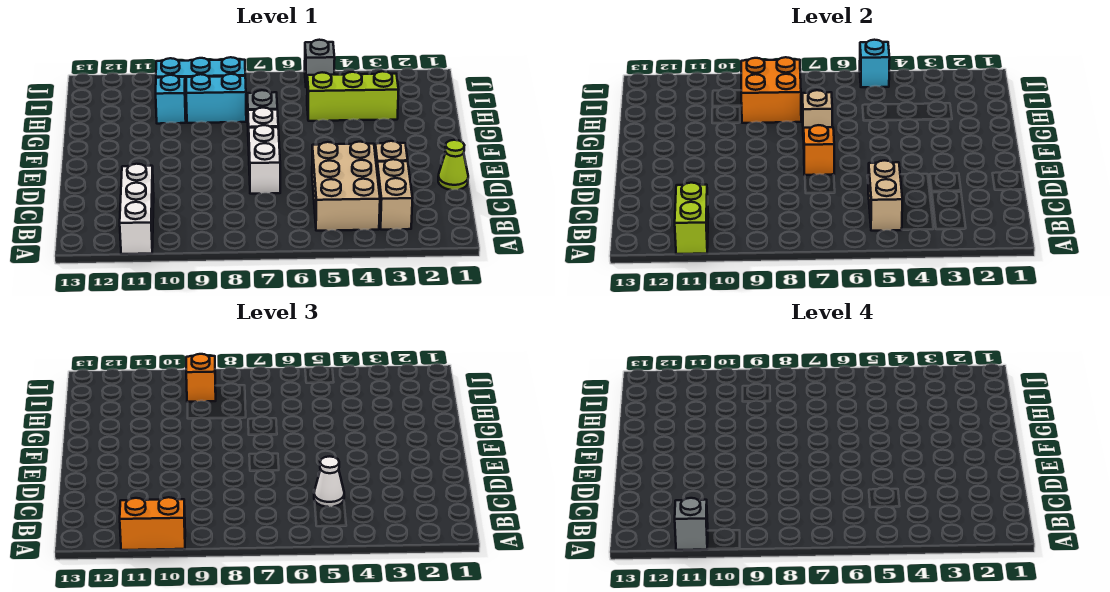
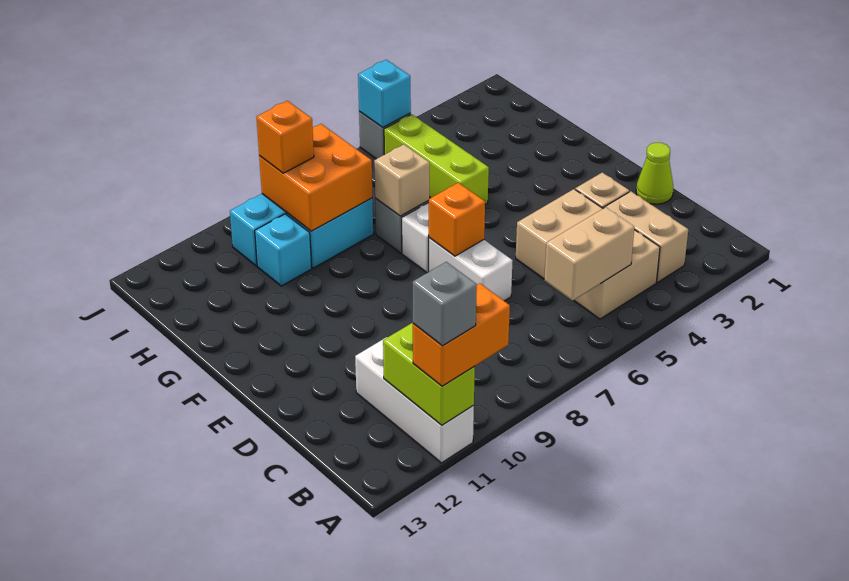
tan 1x2 brick [868,160,902,231] -> tan 1x2 brick turned to [544,207,634,301]
white 1x1 cone [314,456,344,507] -> none
lime 1x3 brick [307,71,399,121] -> lime 1x3 brick turned to [384,114,489,205]

